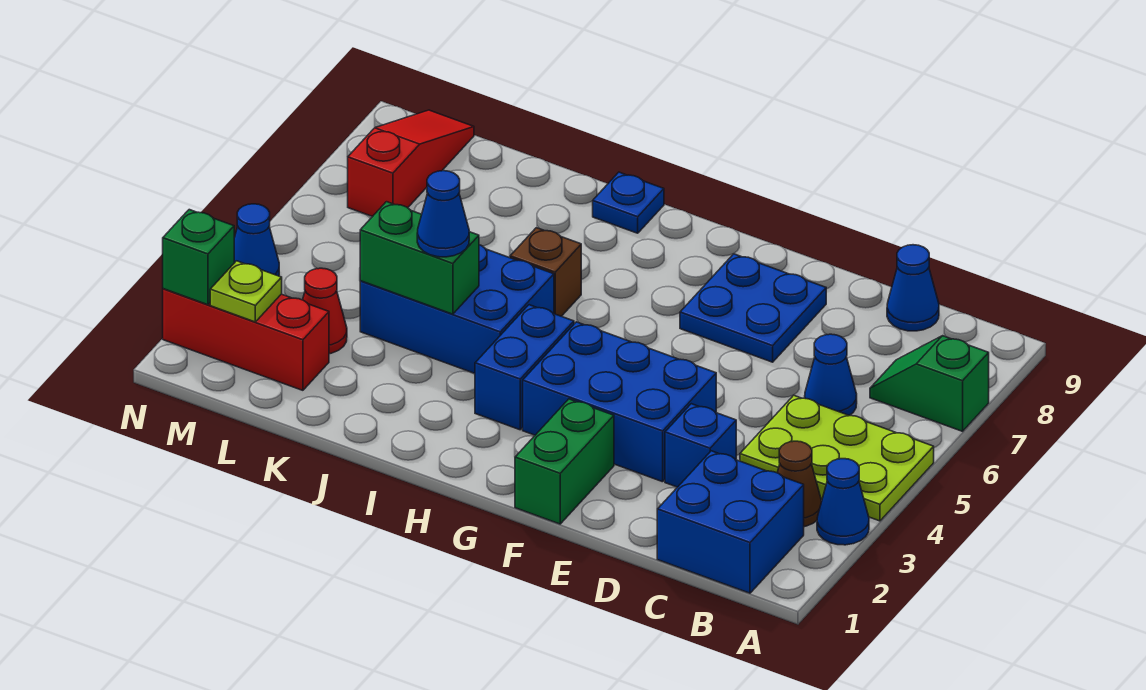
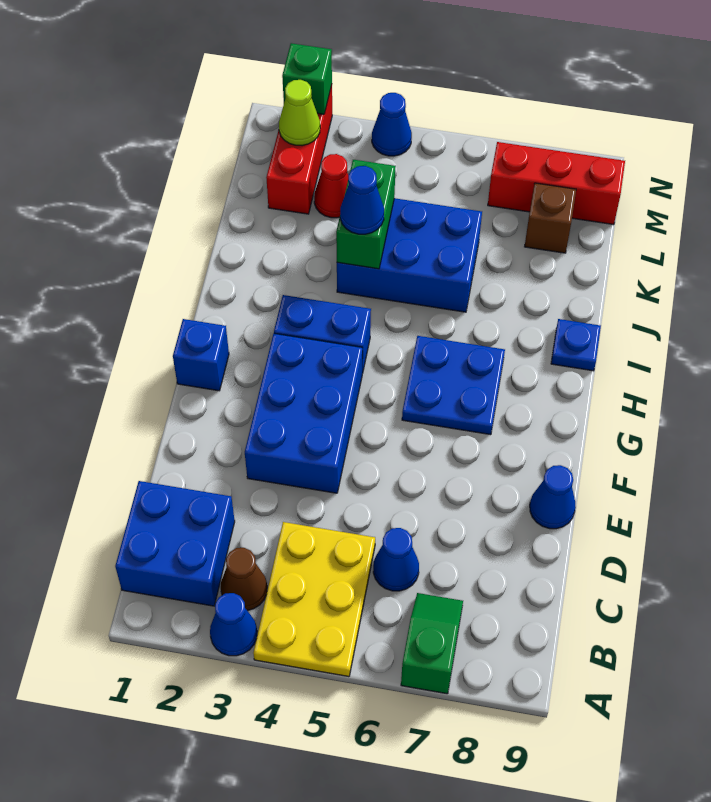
lime 2x3 plate [740,395,934,521] -> yellow 2x3 plate [253,522,375,677]
blue 1x1 cone [887,245,939,331] -> blue 1x1 cone moved to [530,465,576,529]
blue 1x1 brick [665,404,736,487] -> blue 1x1 brick moved to [173,319,229,391]
blue 2x2 plate [680,254,826,362] -> blue 2x2 plate moved to [402,336,505,435]
green 1x2 brick [515,399,614,524] -> none
blue 2x3 brick [360,245,554,373] -> blue 2x3 brick turned to [337,198,482,312]
brown 1x1 brick [510,228,581,316] -> brown 1x1 brick moved to [525,183,576,253]
lime 1x1 plate [210,261,282,322] -> lime 1x1 cone [279,80,320,145]
red 1x3 slope [348,110,474,217] -> red 1x3 brick [488,142,625,225]

